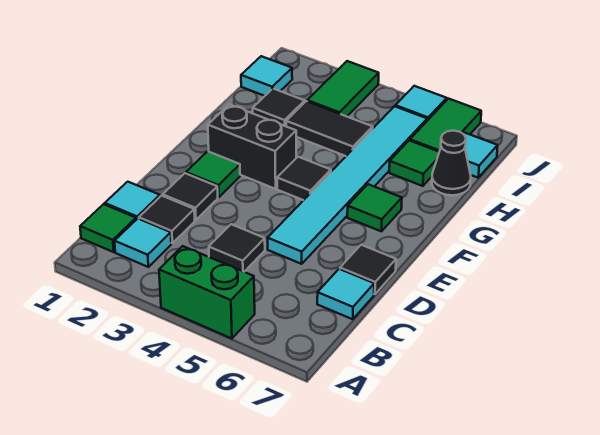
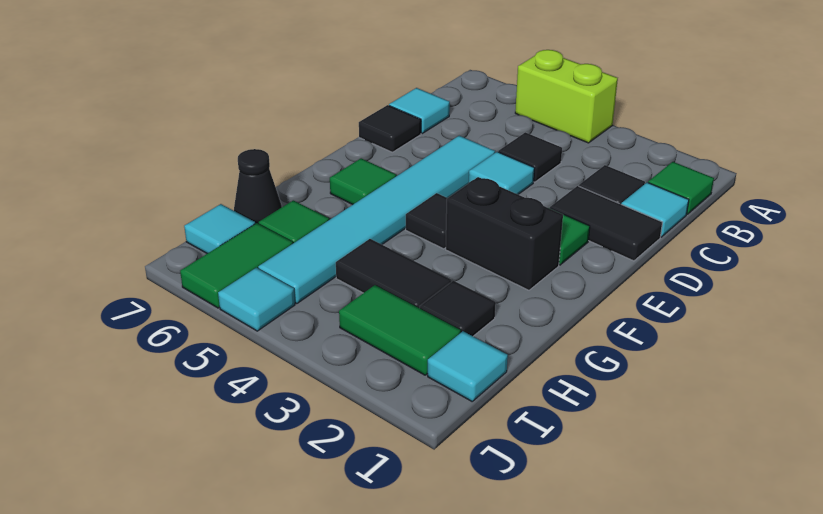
green 1x2 brick [159,246,255,339] -> lime 1x2 brick [515,50,618,143]
cyan 1x1 tile [115,219,171,267] -> cyan 1x1 tile moved to [469,152,534,194]
black 1x1 tile [163,173,218,220] -> black 1x2 tile [550,186,663,261]
green 1x2 tile [307,61,379,116] -> green 1x2 tile turned to [339,285,461,375]

